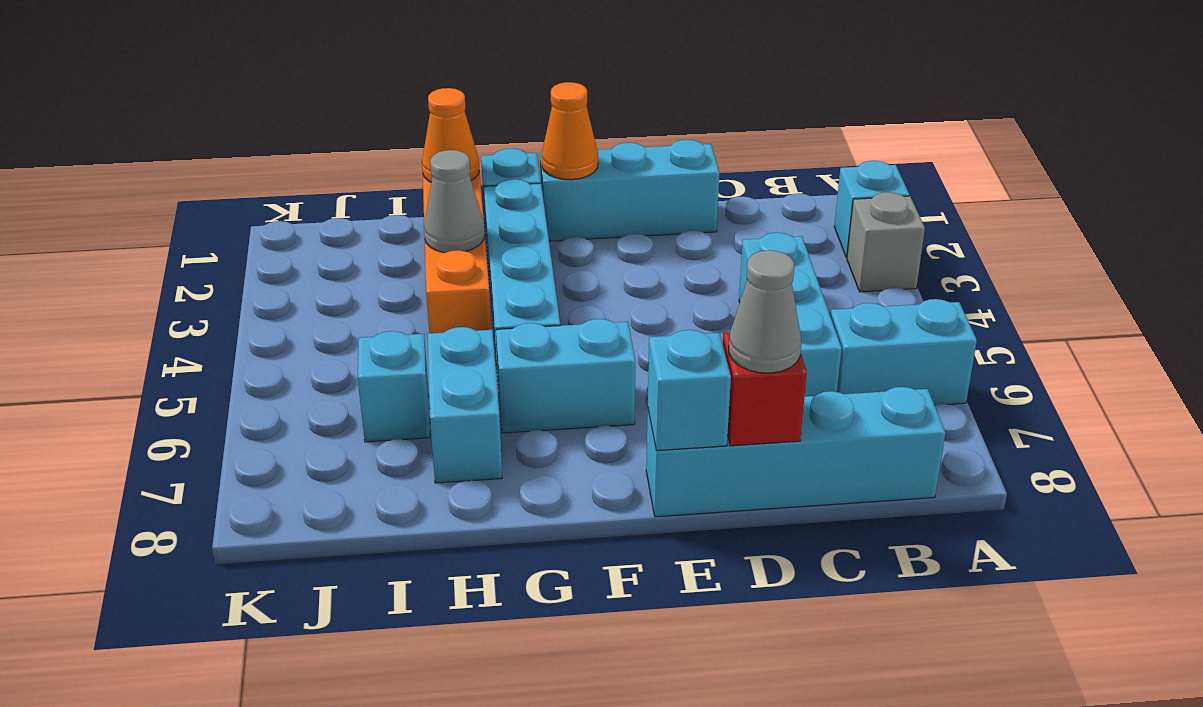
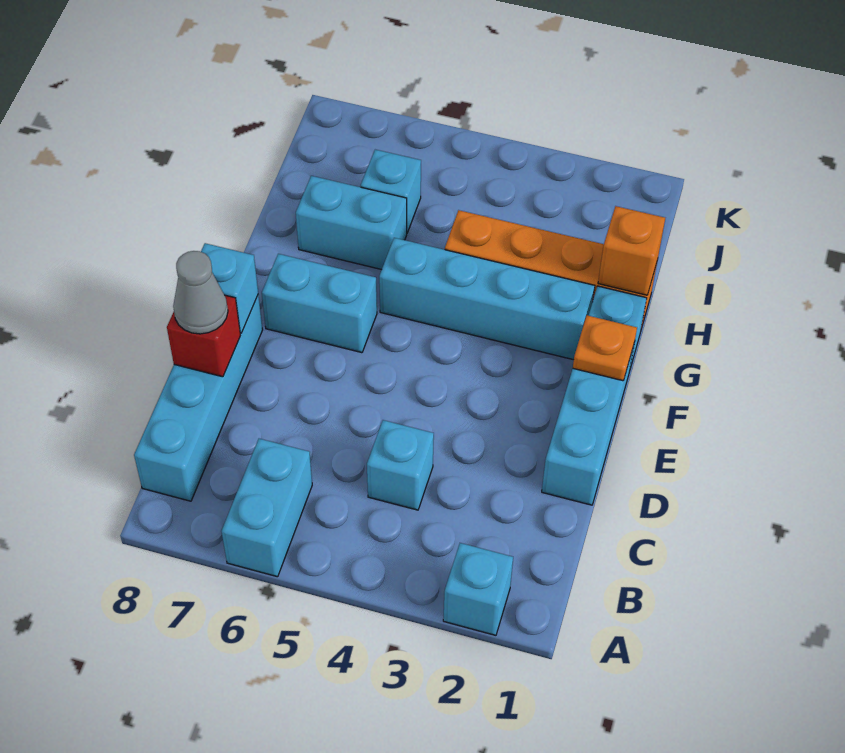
grey 1x1 brick [847,192,925,292] -> none
cyan 1x3 brick [739,233,842,397] -> cyan 1x1 brick [367,420,434,510]
orange 1x1 cone [542,82,598,180] -> orange 1x1 plate [573,315,637,381]
cyan 1x2 brick [496,319,635,433] -> cyan 1x2 brick turned to [262,254,377,353]
orange 1x1 cone [422,88,479,182] -> orange 1x1 brick [598,206,665,295]
grey 1x1 cone [424,150,485,253] -> none

